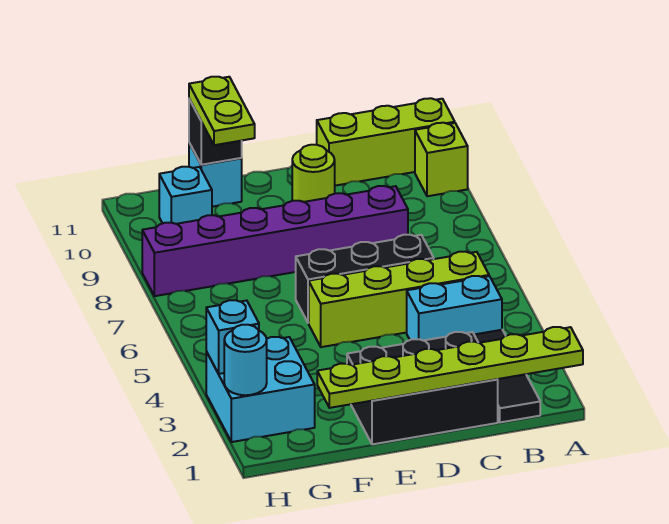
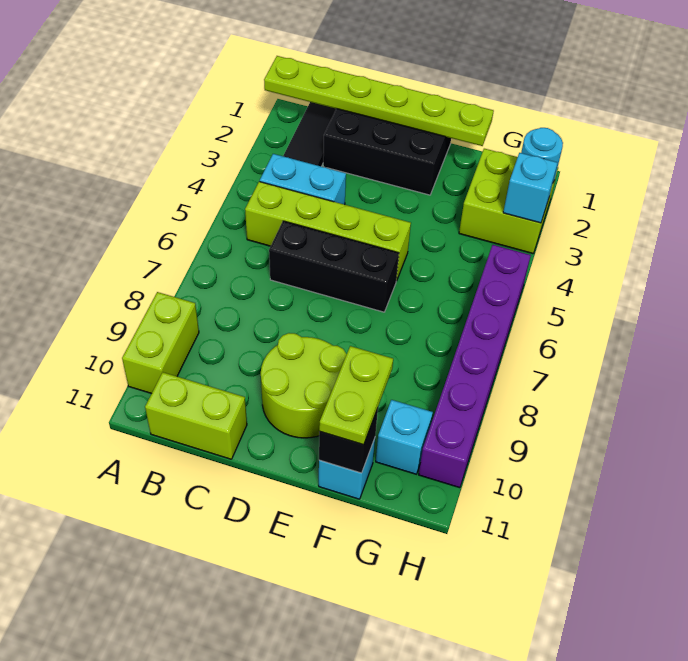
lime 1x1 brick [415,123,468,196] -> lime 1x2 brick [122,292,199,394]
lime 1x3 brick [317,98,455,186] -> lime 1x2 brick [145,372,247,459]
purple 1x6 brick [142,186,408,296] -> purple 1x6 brick turned to [419,245,531,488]
lime 1x1 round brick [292,145,335,202] -> lime 2x2 round brick [261,333,347,438]
cyan 2x2 brick [206,337,315,442] -> lime 2x2 brick [459,149,558,254]

